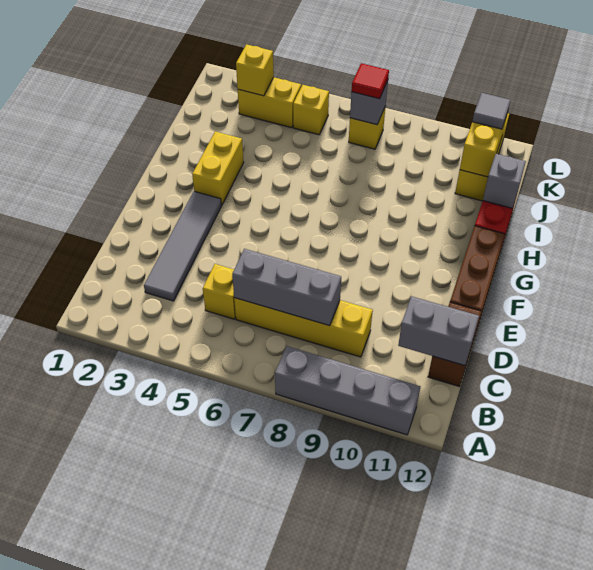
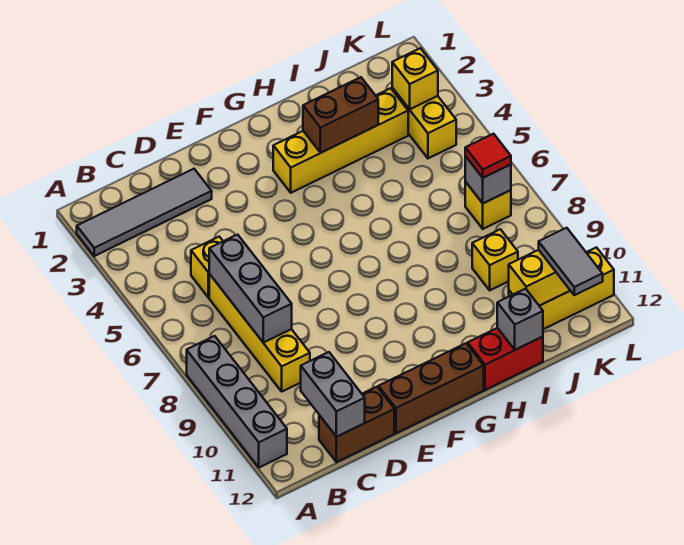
grey 1x4 tile [144,191,221,301] -> grey 1x4 tile moved to [77,169,212,256]
yellow 1x2 brick [192,132,244,205] -> yellow 1x4 brick [273,88,408,193]
none -> brown 1x2 brick [303,77,378,153]
yellow 1x1 brick [293,85,329,135] -> yellow 1x1 brick moved to [472,229,518,290]
grey 1x1 tile [472,93,511,129] -> grey 1x2 tile [539,228,603,295]

